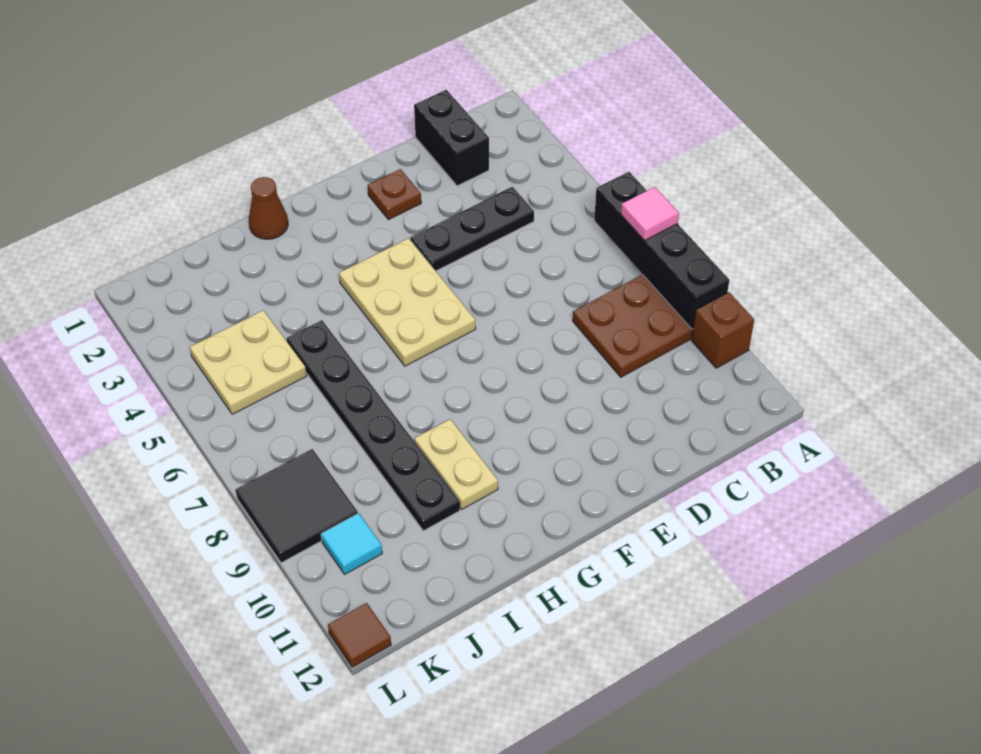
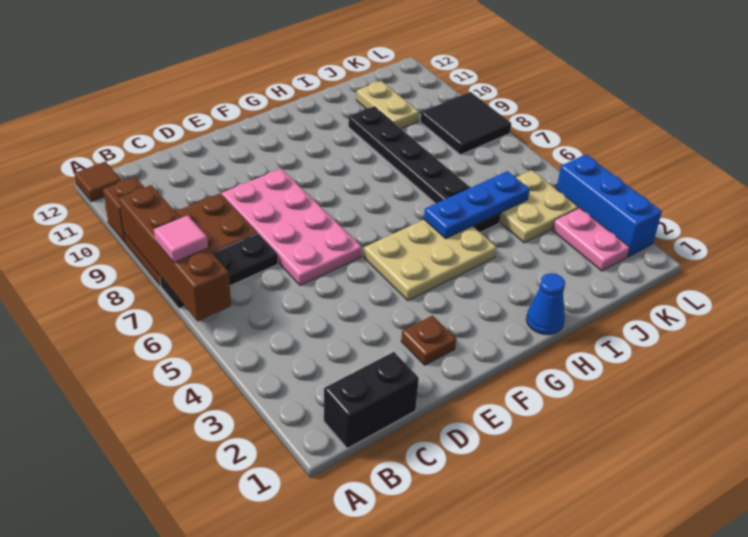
black 1x4 brick [594,172,729,329] -> brown 1x4 brick [118,185,231,321]
black 1x2 brick [414,90,489,186] -> black 1x2 brick turned to [324,352,419,448]
black 1x3 plate [410,187,534,271] -> black 1x3 plate moved to [160,234,278,309]
none -> pink 2x4 plate [222,169,362,286]
tan 2x3 plate [339,238,476,366] -> tan 2x3 plate turned to [364,220,497,301]
brown 1x1 cone [249,177,288,239] -> blue 1x1 cone [526,273,565,335]
none -> blue 1x3 plate [424,171,530,239]
tan 1x2 plate [414,419,498,509] -> tan 1x2 plate moved to [356,81,419,129]
none -> pink 1x2 plate [553,208,630,271]
cyan 1x1 tile [321,513,382,574] -> none
none -> blue 1x3 brick [557,154,662,257]
brown 1x1 tile [328,603,391,667] -> brown 1x1 tile moved to [74,162,121,202]

